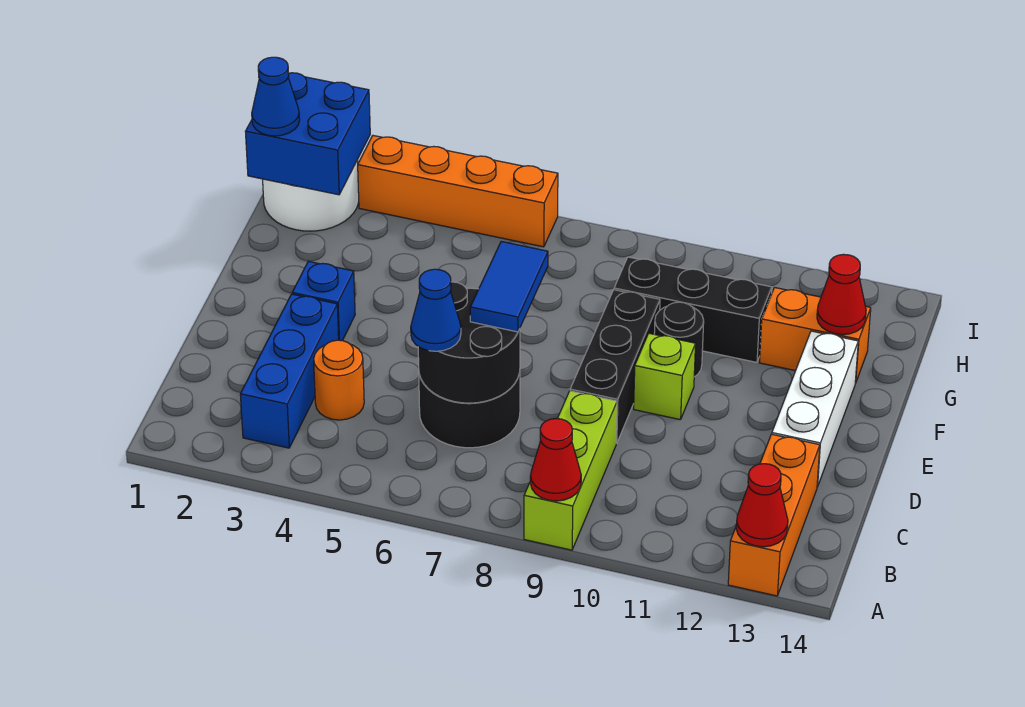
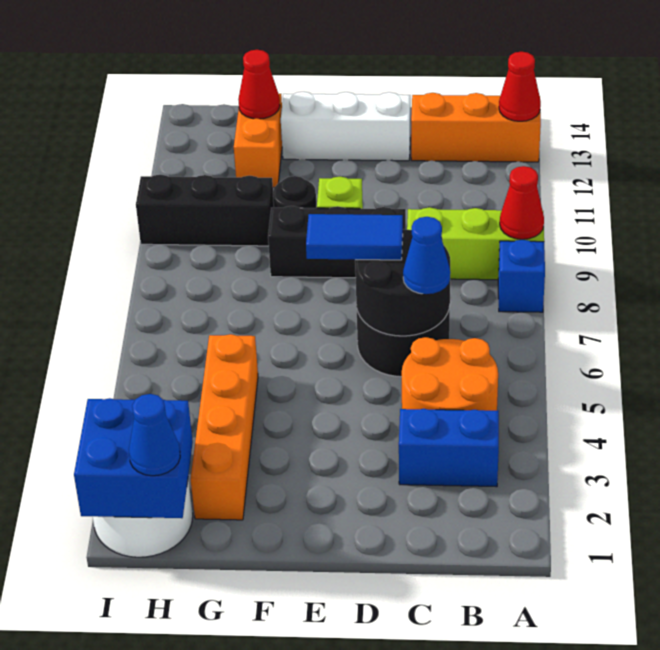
blue 1x3 brick [240,294,339,448] -> blue 1x2 brick [399,409,499,487]
orange 1x1 round brick [314,340,364,420] -> orange 2x2 round brick [402,337,498,411]
blue 1x1 brick [292,261,355,341] -> blue 1x1 brick moved to [498,240,545,312]
black 1x3 brick [614,257,772,362] -> black 1x3 brick turned to [136,175,274,246]
orange 1x4 brick [358,136,558,247] -> orange 1x4 brick moved to [190,334,258,520]

